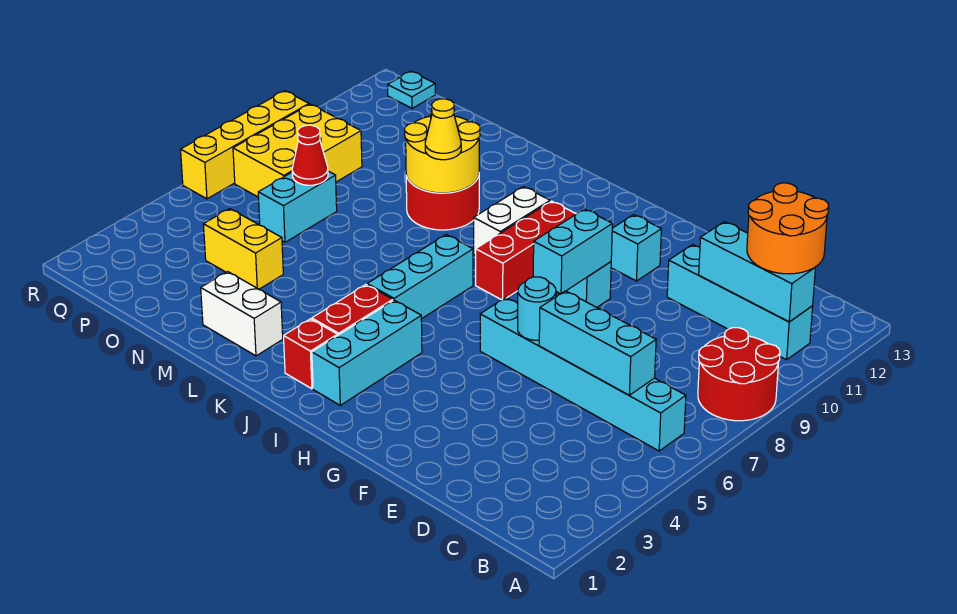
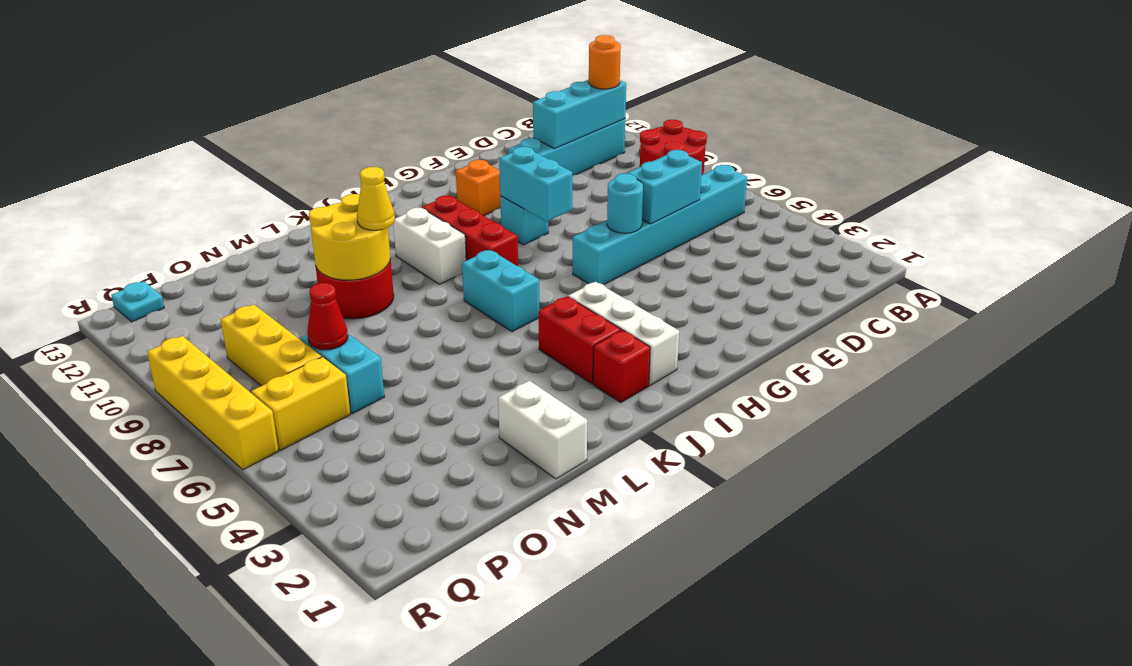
orange 2x2 round brick [747,183,829,274] -> orange 1x1 round brick [589,35,621,89]
cyan 1x3 brick [539,291,656,395] -> cyan 1x2 brick [627,150,702,224]
cyan 1x1 brick [611,215,661,281] -> orange 1x1 brick [456,160,501,216]
cyan 1x3 brick [312,300,422,405] -> white 1x3 brick [568,282,679,385]
cyan 1x3 brick [367,235,473,319] -> cyan 1x2 brick [462,250,539,332]
white 1x2 brick [201,272,283,356] -> white 1x2 brick turned to [498,381,587,479]
yellow 1x2 brick [203,209,283,289] -> yellow 1x2 brick moved to [251,357,350,450]
yellow 2x3 brick [233,104,362,197] -> yellow 1x3 brick [221,304,321,386]

